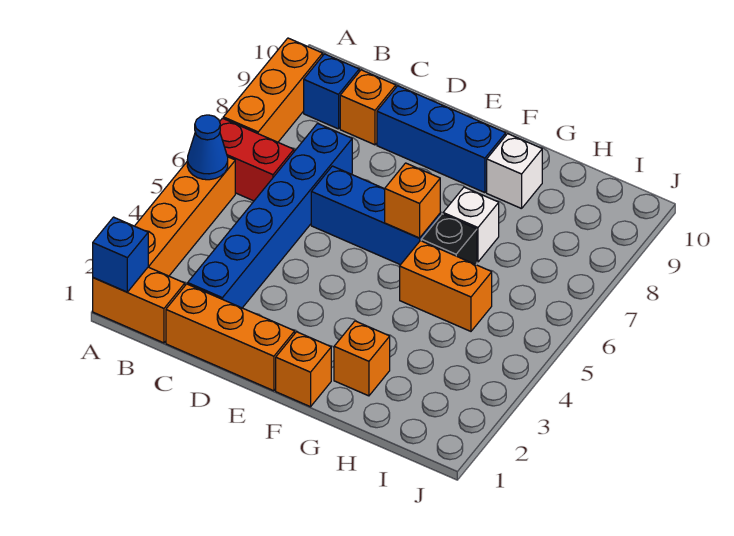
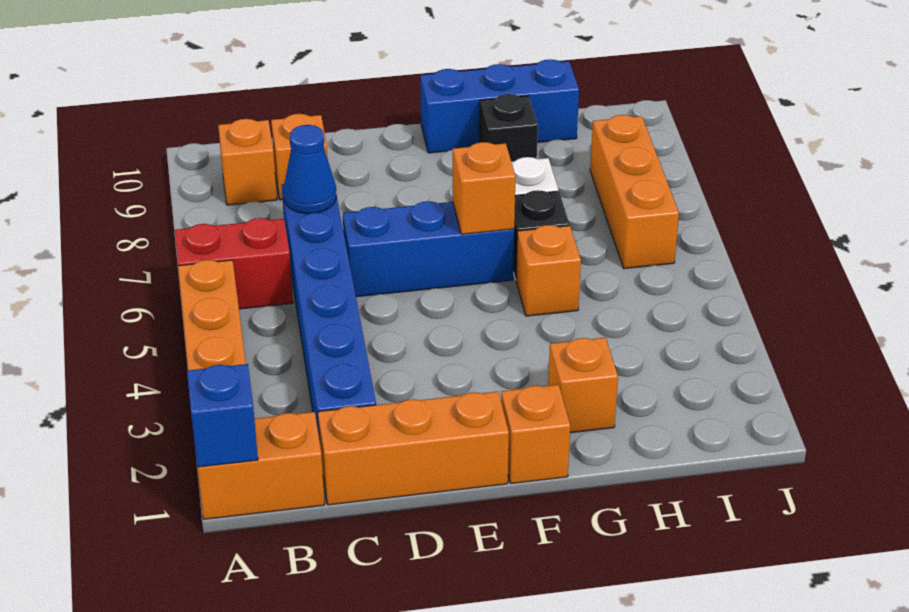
blue 1x1 cone [187,115,228,180] -> blue 1x1 cone moved to [283,125,336,214]
orange 1x3 brick [223,38,323,142] -> orange 1x3 brick moved to [590,115,679,269]
blue 1x1 brick [304,54,359,129] -> orange 1x1 brick [218,119,277,205]
blue 1x3 brick [377,86,506,193] -> blue 1x3 brick moved to [420,59,579,153]
orange 1x2 brick [400,241,492,331] -> orange 1x1 brick [516,225,581,316]
white 1x1 brick [487,134,542,209] -> black 1x1 brick [479,94,538,162]

